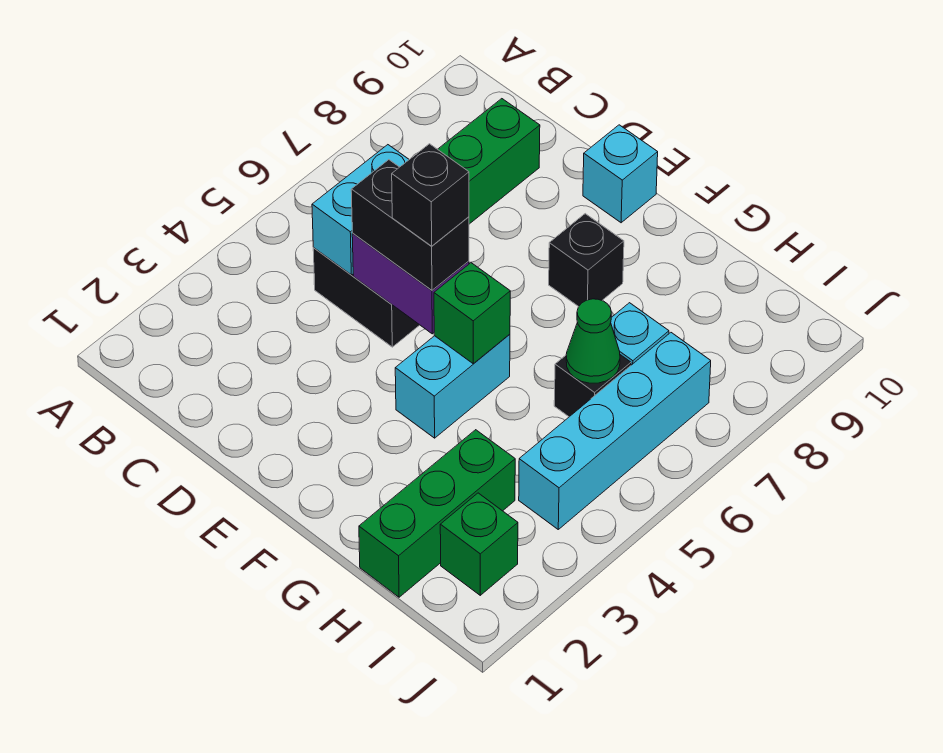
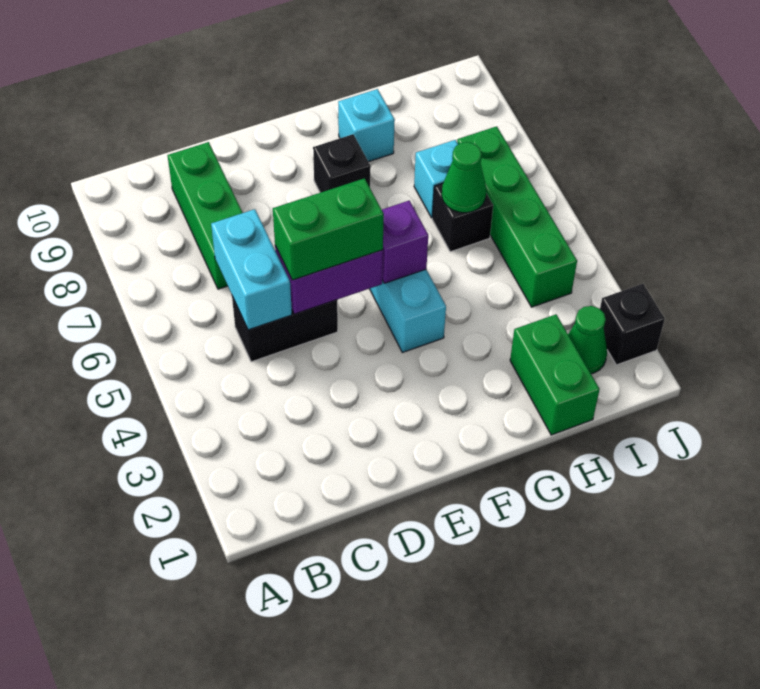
black 1x2 brick [351,160,469,290] -> green 1x2 brick [273,178,384,280]
black 1x1 brick [392,144,469,246] -> black 1x1 brick moved to [600,284,665,365]
cyan 1x1 brick [583,125,658,223] -> cyan 1x1 brick moved to [338,89,395,162]
green 1x1 brick [434,263,510,364] -> purple 1x1 brick [382,200,428,283]
green 1x3 brick [359,430,515,597] -> green 1x2 brick [510,314,600,435]
green 1x1 brick [440,493,518,595] -> green 1x1 cone [568,306,607,374]
cyan 1x4 brick [519,333,711,529] -> green 1x4 brick [457,126,577,307]

